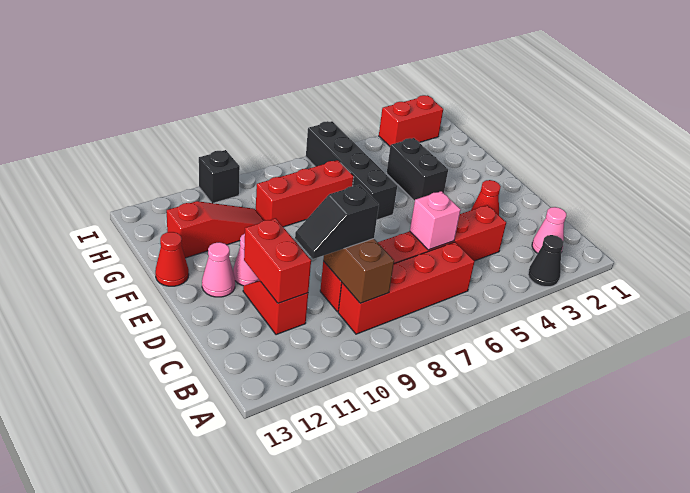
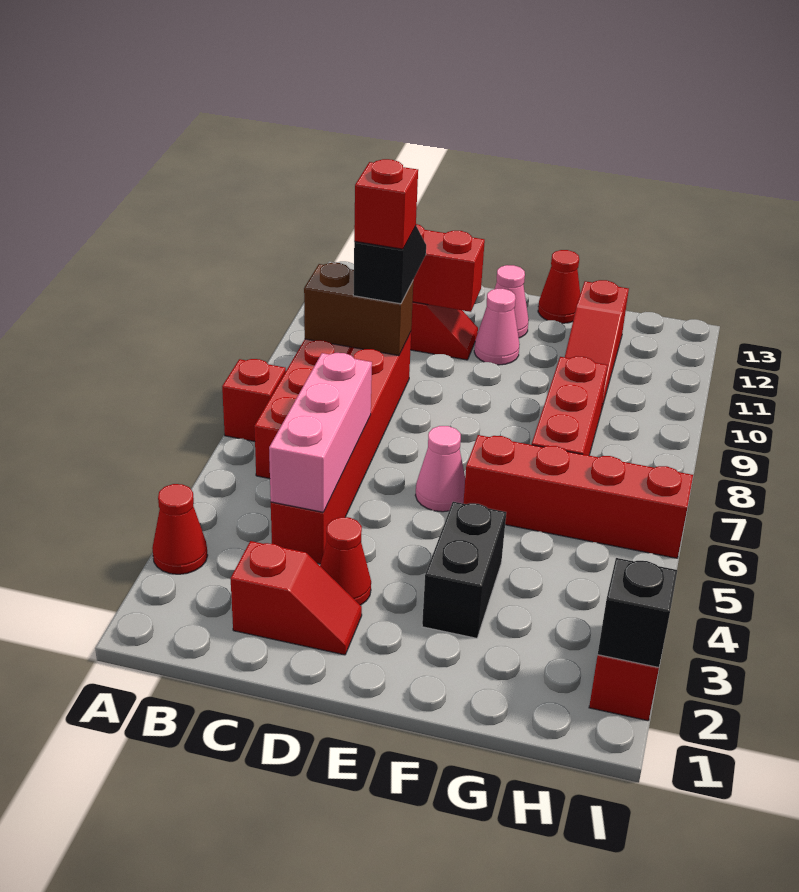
black 1x1 cone [528,235,564,287] -> red 1x1 cone [152,484,208,574]
none -> red 1x1 brick [222,359,286,441]
pink 1x1 cone [532,207,566,253] -> pink 1x1 cone moved to [415,426,465,512]
none -> red 1x2 slope [230,541,362,655]
pink 1x1 brick [410,191,461,250] -> pink 1x3 brick [269,353,372,512]
none -> red 1x1 brick [354,159,418,249]
black 1x2 brick [387,138,448,201] -> black 1x2 brick turned to [422,502,506,638]
black 1x4 brick [306,121,397,220] -> red 1x4 brick [463,435,693,558]
black 1x1 brick [199,150,240,203] -> black 1x1 brick moved to [598,558,677,668]

